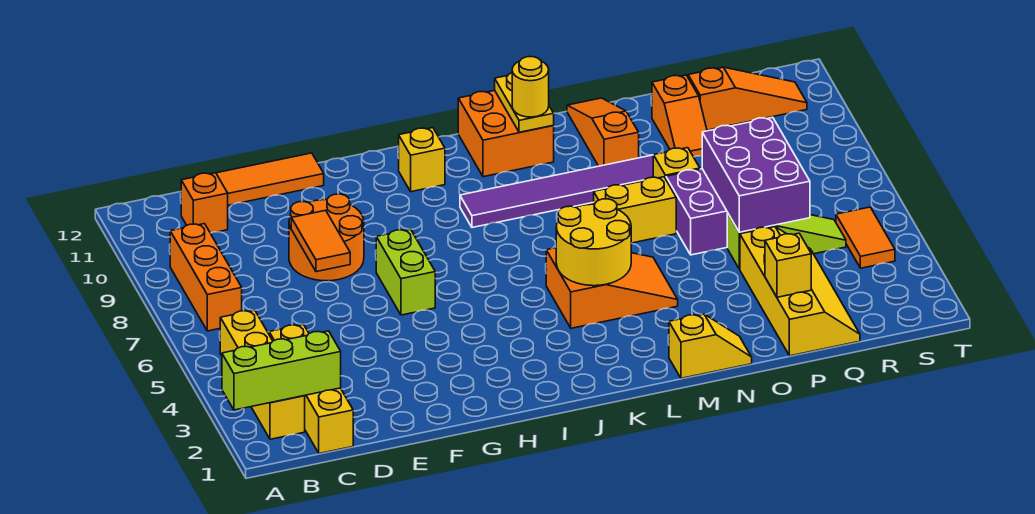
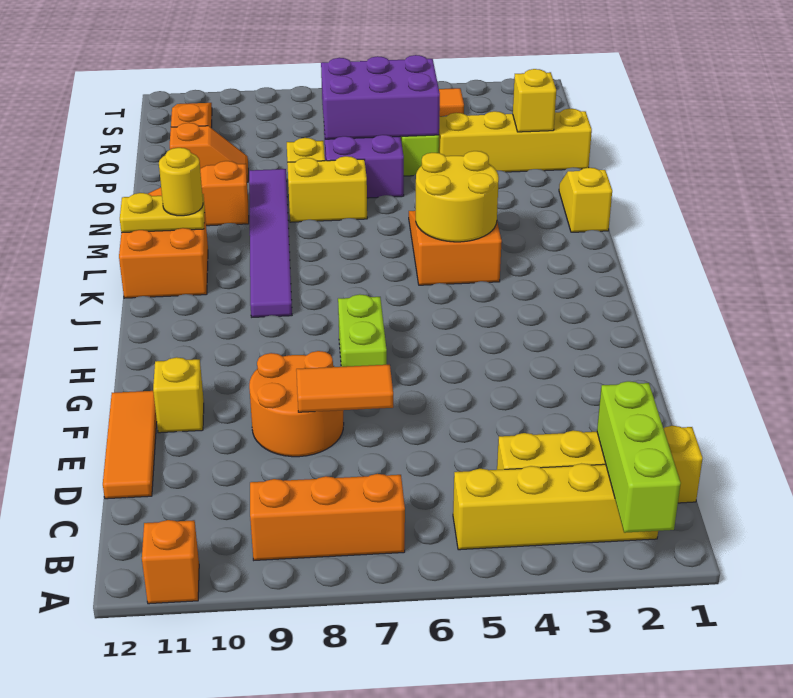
orange 1x1 brick [181,173,228,233] -> orange 1x1 brick moved to [142,520,199,604]
lime 1x2 brick [376,229,435,315] -> lime 1x2 brick turned to [338,294,387,367]
yellow 1x1 brick [399,128,445,192] -> yellow 1x1 brick moved to [153,357,204,433]
yellow 1x2 brick [594,177,676,243] -> yellow 1x2 brick turned to [287,156,367,222]

